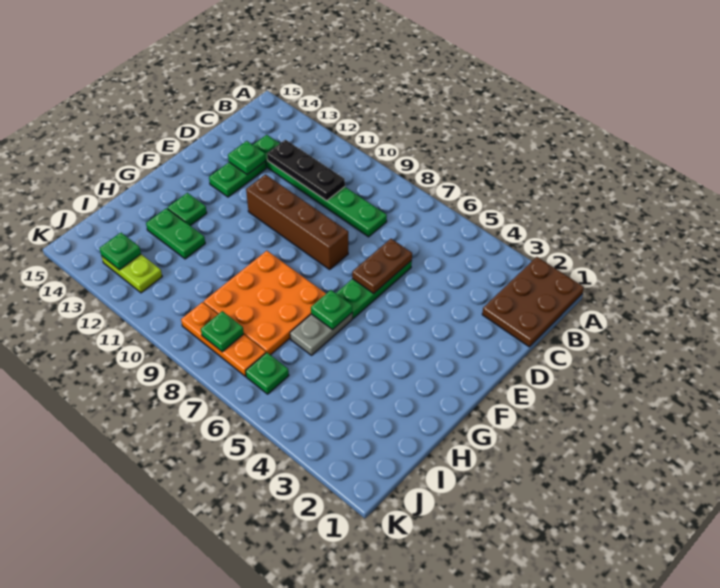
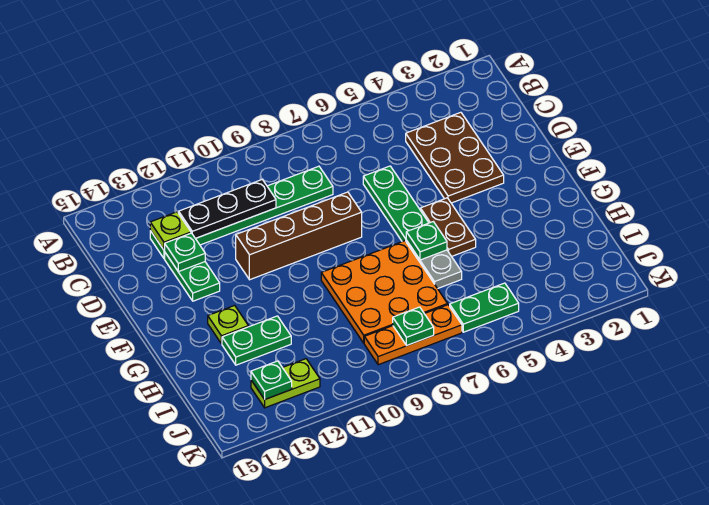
brown 2x3 plate [482,257,584,347] -> brown 2x3 plate moved to [406,112,504,203]
none -> lime 1x1 plate [150,212,191,250]
brown 1x2 plate [352,239,412,294] -> brown 1x2 plate moved to [420,198,476,256]
green 1x1 plate [168,193,207,226] -> lime 1x1 plate [208,305,248,344]
green 1x1 plate [246,353,289,394] -> green 1x2 plate [450,283,519,332]

